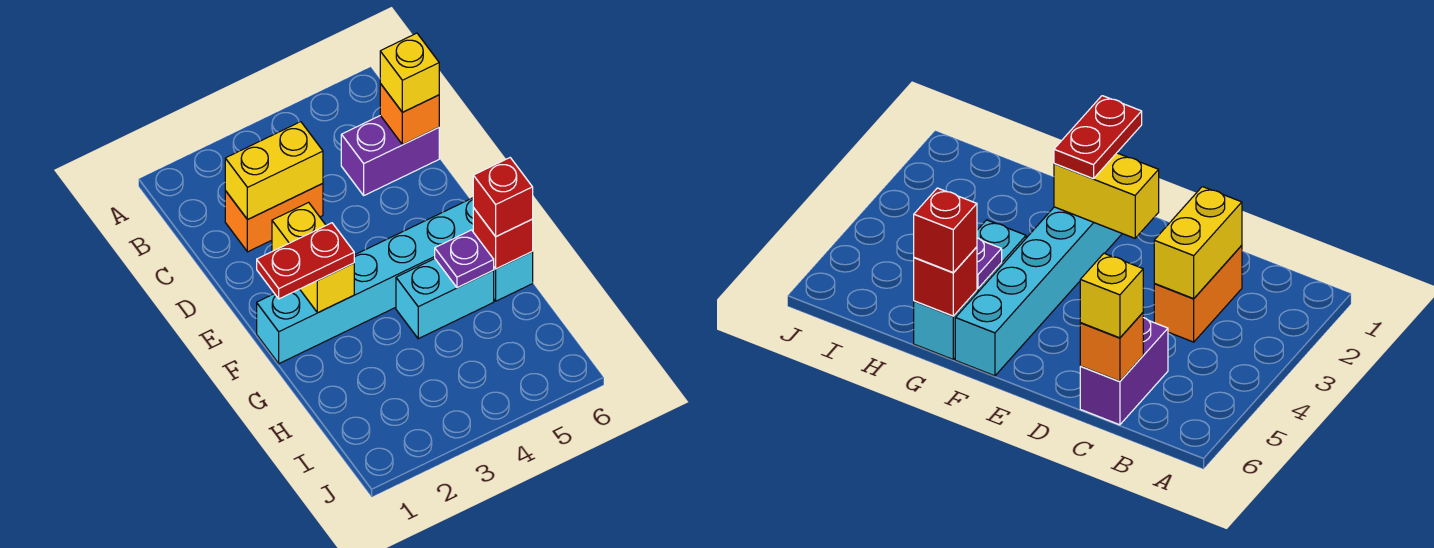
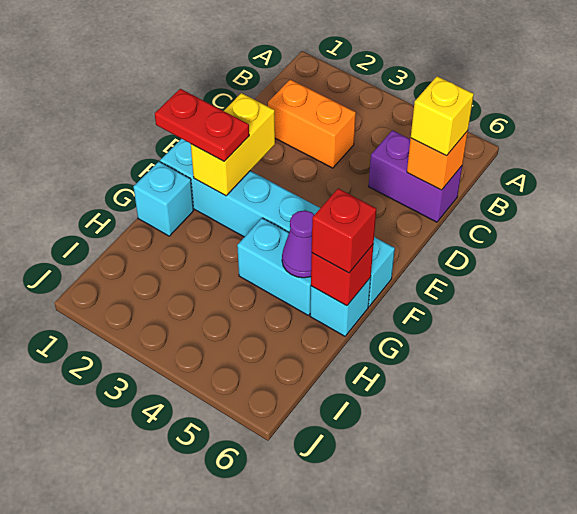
yellow 1x2 brick [225,122,323,220] -> none
none -> cyan 1x1 brick [134,162,194,236]
purple 1x1 plate [435,230,494,288] -> purple 1x1 cone [282,211,314,278]

